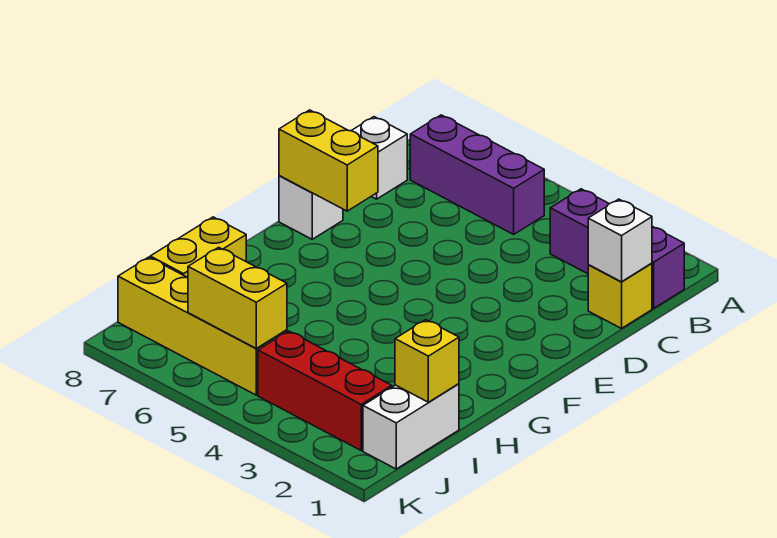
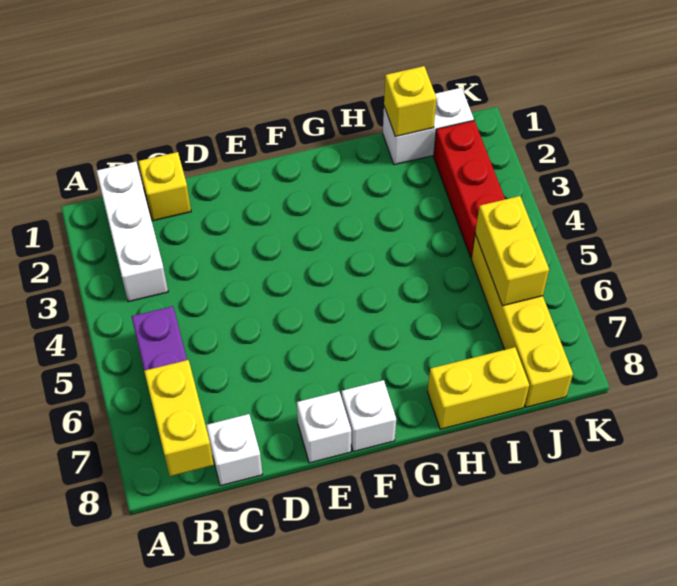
purple 1x3 brick [550,189,684,308] -> white 1x3 brick [97,162,168,302]
white 1x1 brick [588,199,652,282] -> white 1x1 brick moved to [342,380,396,452]
yellow 1x2 brick [279,110,378,211] -> yellow 1x2 brick moved to [144,360,214,476]

